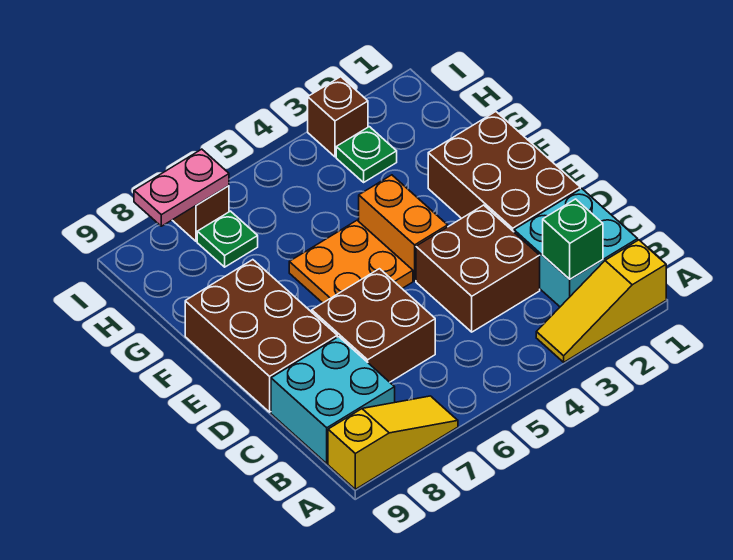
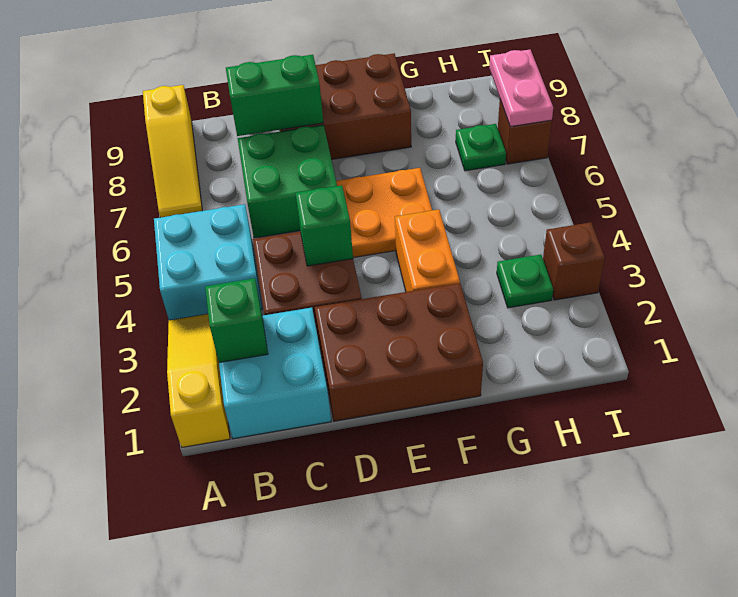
cyan 2x2 brick [271,337,395,464] -> cyan 2x2 brick moved to [154,204,262,320]
brown 2x2 brick [312,269,435,382] -> green 2x2 brick [238,125,337,238]
none -> green 1x2 brick [226,55,323,136]
none -> green 1x1 brick [296,185,353,266]
orange 1x2 brick [359,175,448,281] -> orange 1x2 brick turned to [395,209,460,292]

